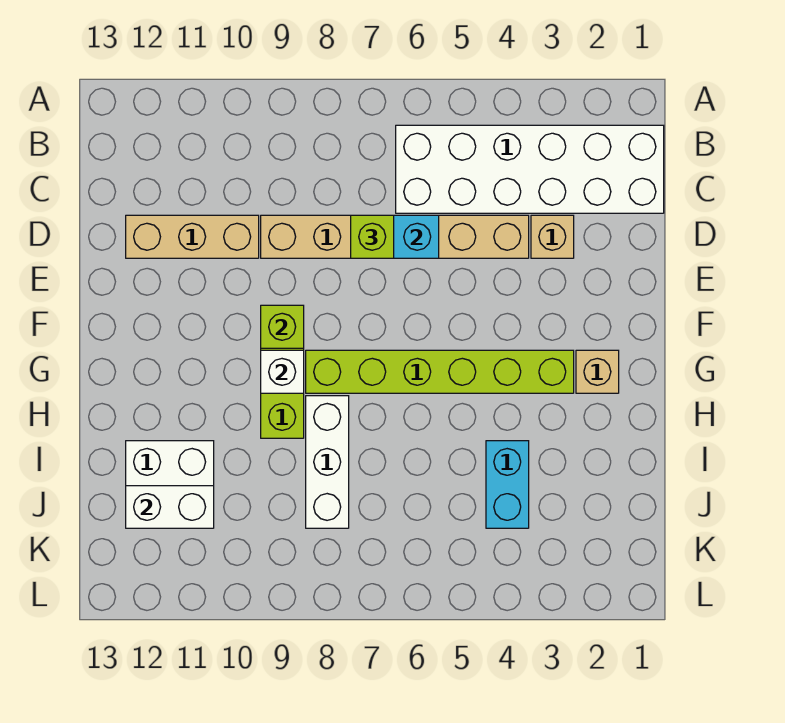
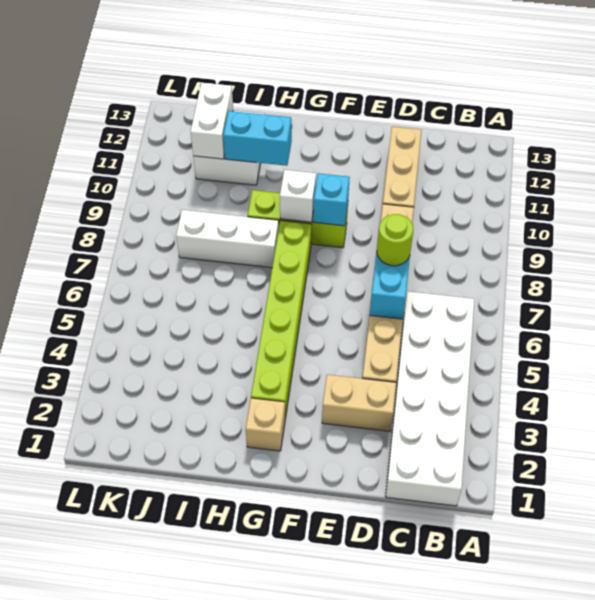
tan 1x1 brick [531,215,574,258] -> tan 1x2 brick [322,375,396,431]
lime 1x1 brick [351,215,394,258] -> lime 1x1 round brick [377,214,413,266]
lime 1x1 brick [261,305,304,348] -> cyan 1x1 brick [313,173,350,226]
cyan 1x2 brick [486,441,529,528] -> cyan 1x2 brick moved to [223,111,292,166]

